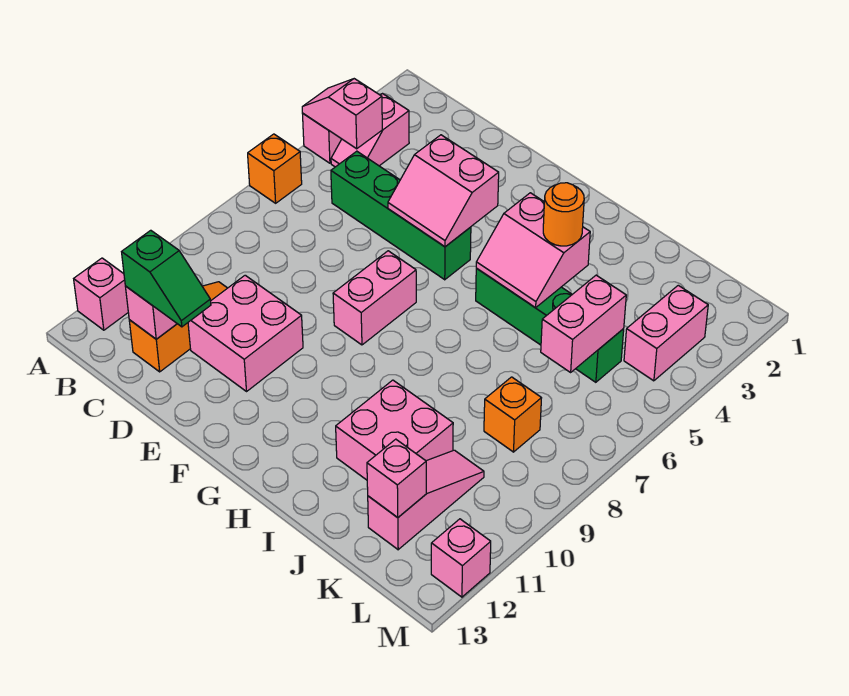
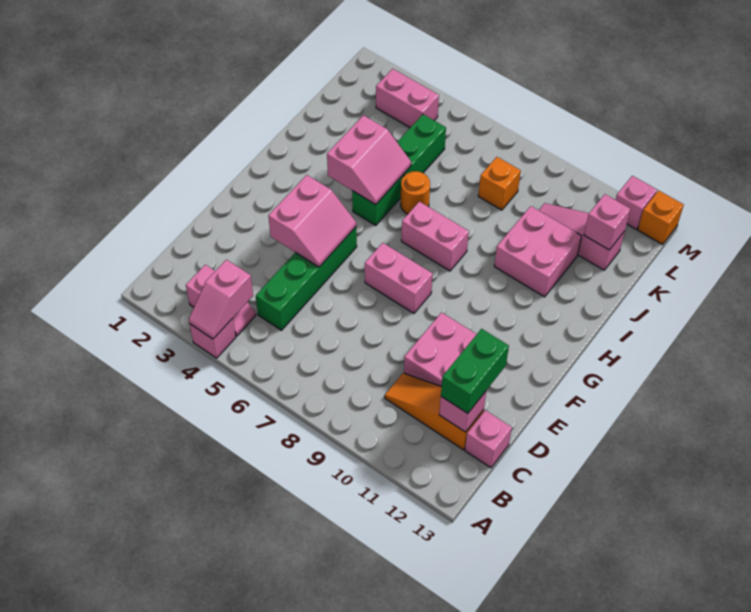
orange 1x1 brick [248,134,302,203] -> orange 1x1 brick moved to [638,190,684,244]
pink 1x1 brick [74,258,128,330] -> pink 1x1 brick moved to [465,410,512,468]
green 1x2 slope [122,230,211,327] -> green 1x2 brick [441,329,509,413]
orange 1x1 round brick [543,183,584,246] -> orange 1x1 round brick moved to [401,171,430,214]
pink 1x2 brick [541,275,626,372] -> pink 1x2 brick moved to [401,202,469,271]

